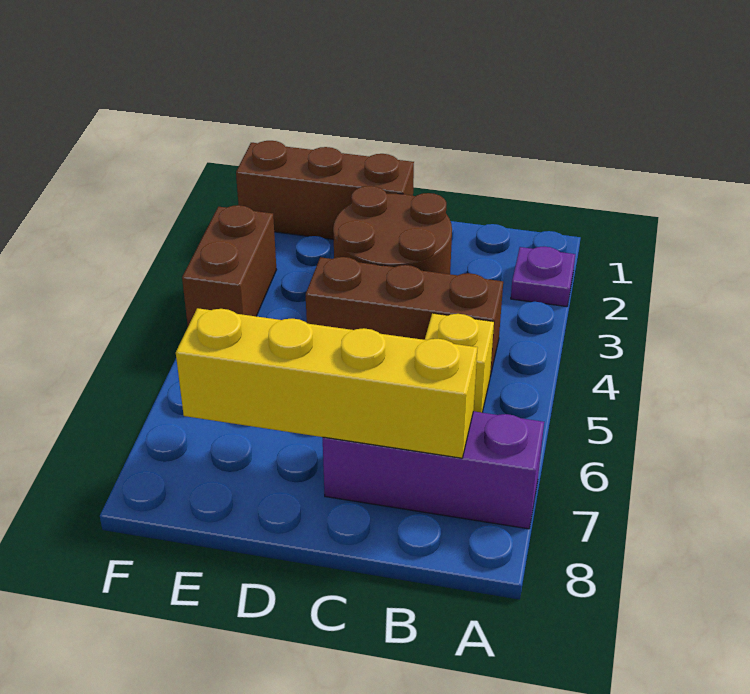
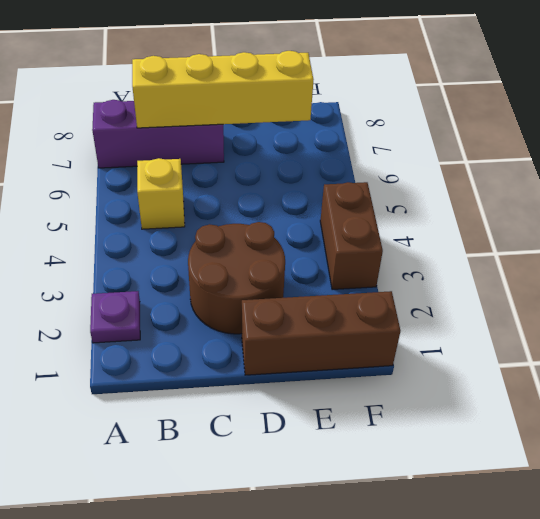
brown 1x3 brick [306,257,503,376] -> none

